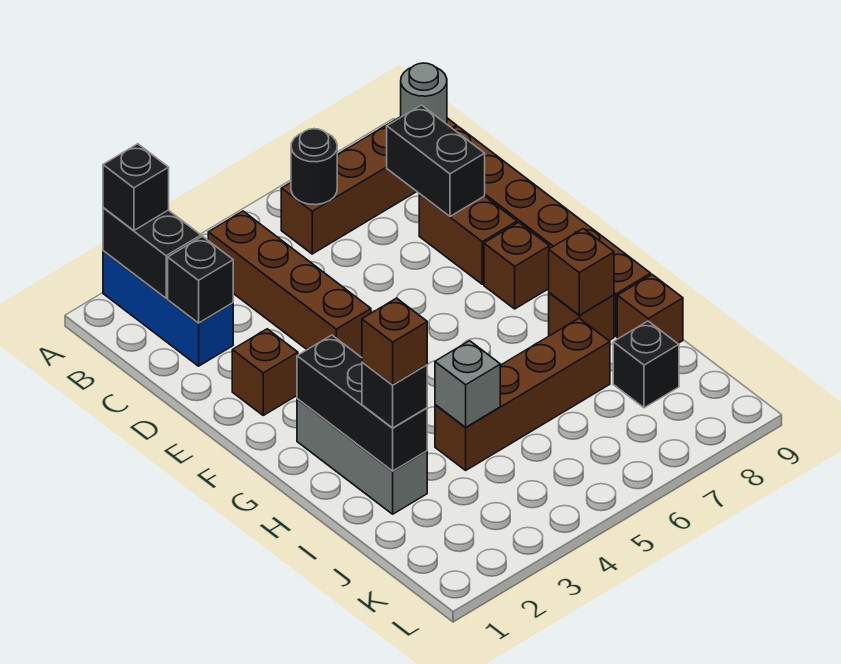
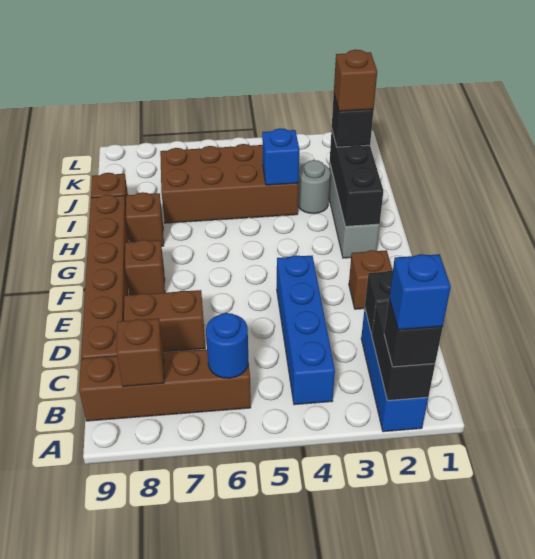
none -> blue 1x1 brick [389,254,451,330]
brown 1x4 brick [208,211,371,357] -> blue 1x4 brick [277,255,335,405]
black 1x1 round brick [291,129,337,205] -> blue 1x1 round brick [206,313,248,378]
grey 1x1 round brick [401,63,447,124] -> grey 1x1 round brick moved to [298,160,330,214]
black 1x2 brick [387,105,485,216] -> none
brown 1x2 brick [419,194,517,284] -> brown 1x2 brick turned to [124,290,205,352]
brown 1x1 brick [549,229,614,315] -> brown 1x1 brick moved to [117,318,164,386]
brown 1x4 brick [435,318,610,470] -> brown 2x4 brick [160,144,298,223]
grey 1x1 brick [435,341,500,427] -> blue 1x1 brick [262,128,300,185]
black 1x1 brick [613,321,679,408] -> none

